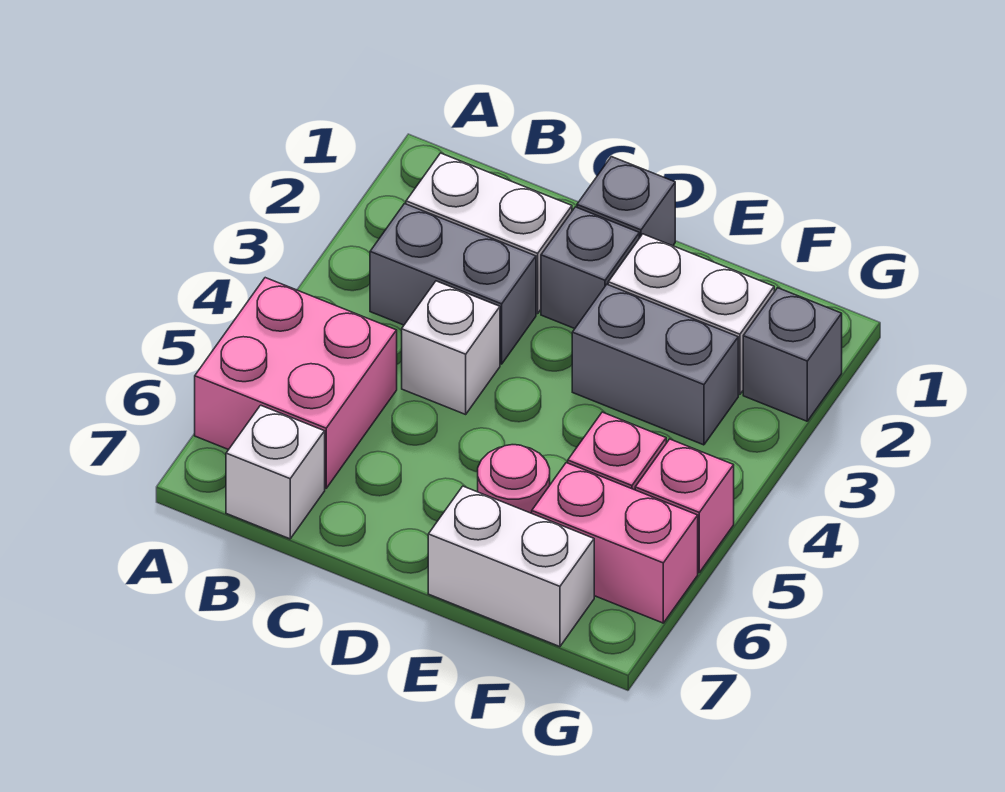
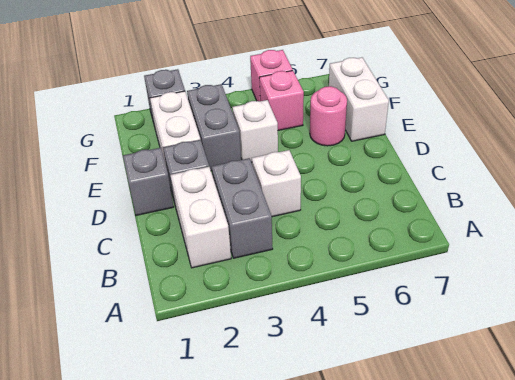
pink 2x2 brick [195,278,397,488] -> none
white 1x1 brick [226,405,325,539] -> white 1x1 brick moved to [232,100,278,162]
pink 1x2 brick [532,463,698,623] -> none

